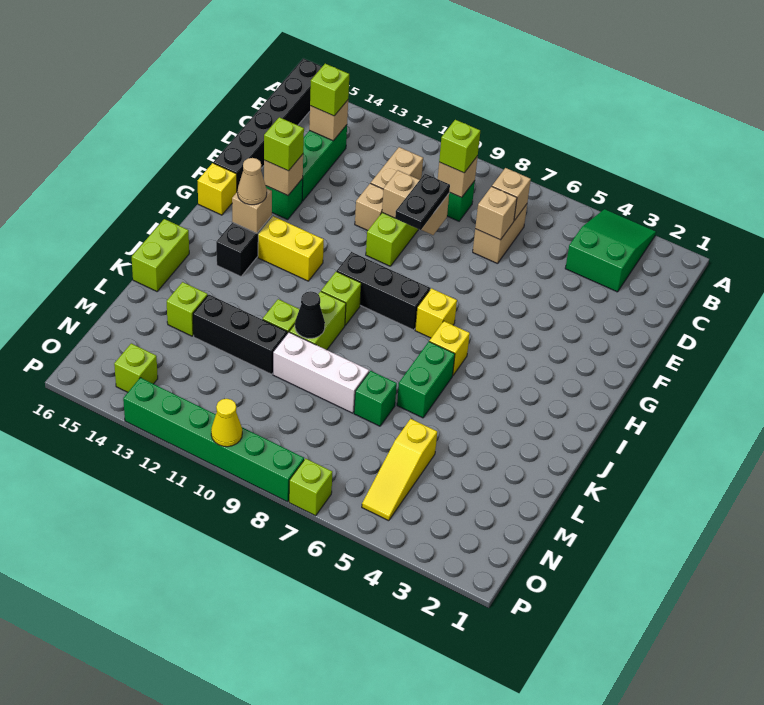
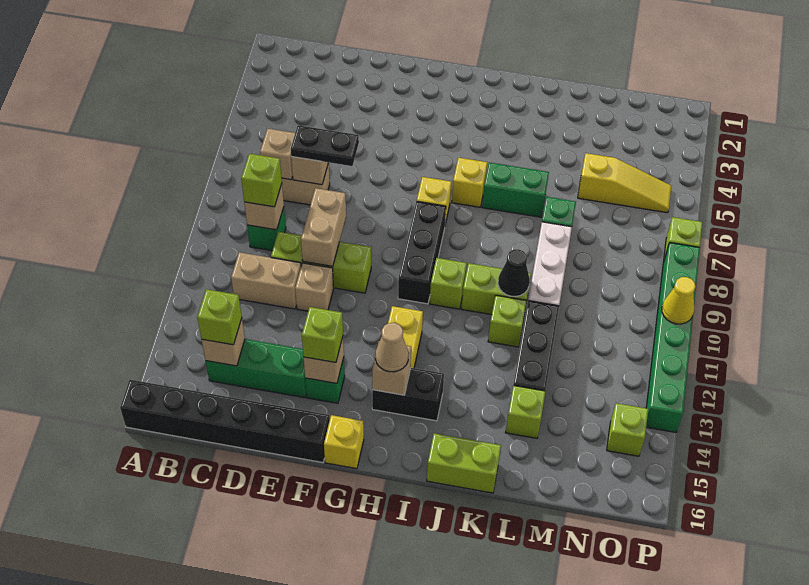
green 2x3 slope [565,209,656,292] -> none
black 1x2 plate [395,174,450,230] -> black 1x2 plate moved to [291,125,359,166]

